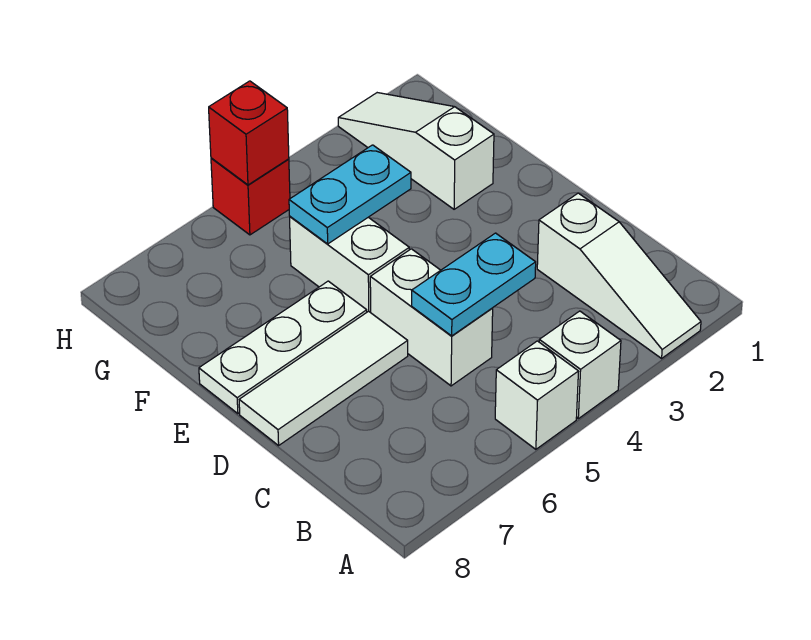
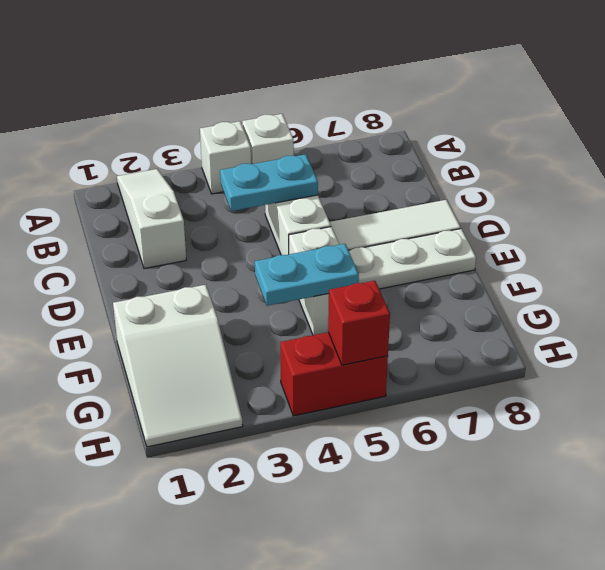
white 1x3 slope [338,93,494,209] -> white 2x3 slope [113,285,243,447]
red 1x1 brick [211,158,290,235] -> red 1x2 brick [280,332,388,416]

